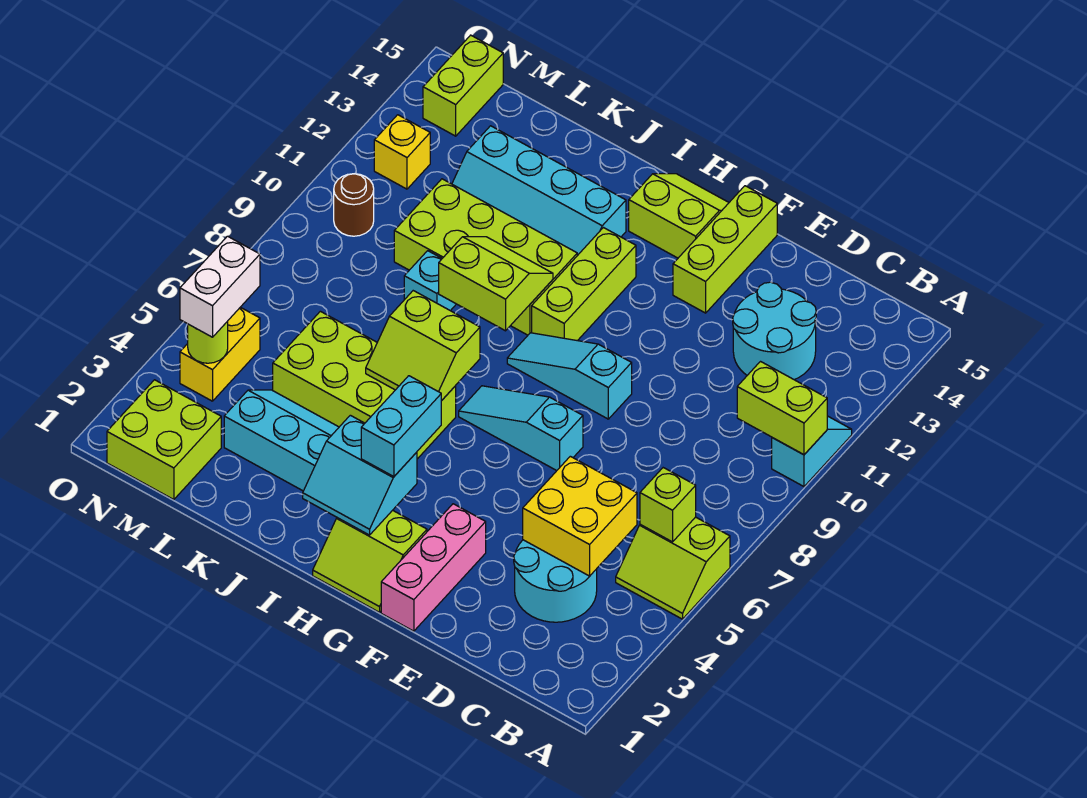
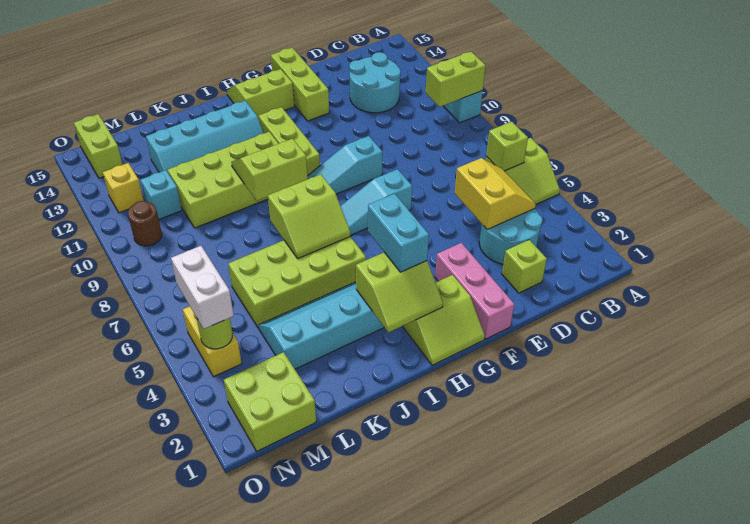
yellow 2x2 brick [523,456,637,576] -> yellow 2x2 slope [455,158,536,230]
none -> lime 1x1 brick [502,240,547,293]
cyan 2x2 slope [303,415,417,535] -> lime 2x2 slope [356,252,443,332]
cyan 1x1 brick [404,251,456,311] -> cyan 1x1 brick moved to [141,170,182,219]

